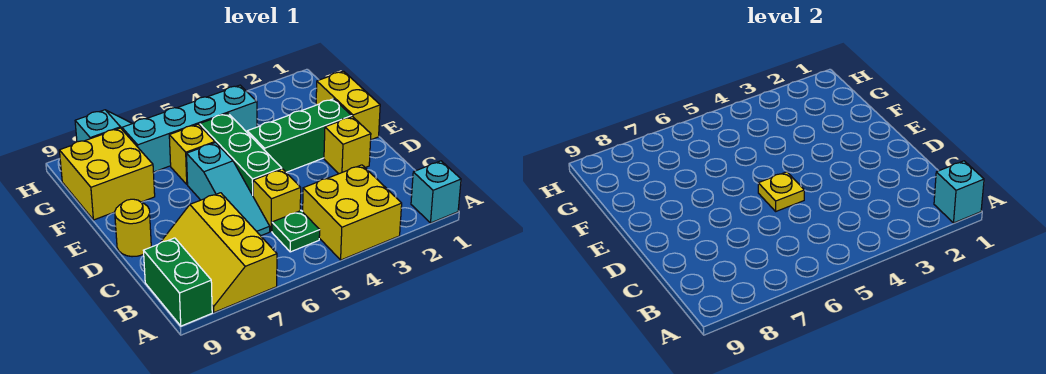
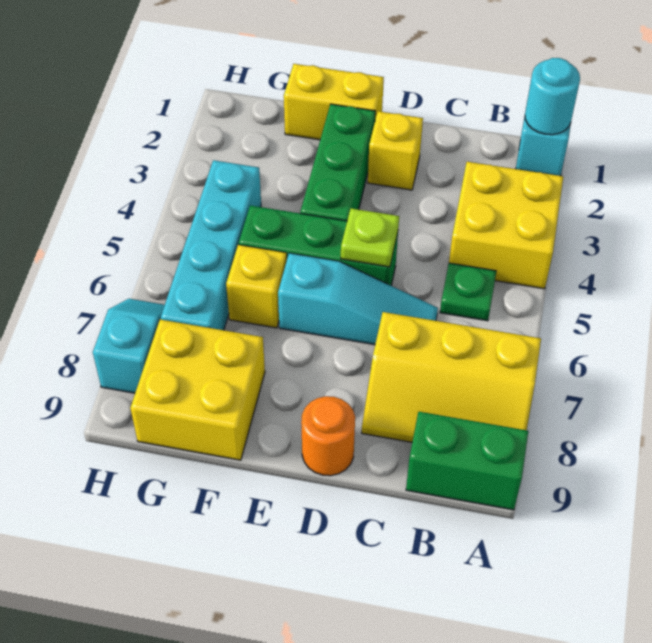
cyan 1x1 brick [934,161,984,223] -> cyan 1x1 round brick [525,58,580,135]
yellow 1x1 brick [253,169,301,232] -> none
yellow 1x1 plate [758,172,804,211] -> lime 1x1 plate [341,208,399,267]
yellow 1x1 round brick [115,199,151,257] -> orange 1x1 round brick [301,396,355,476]

